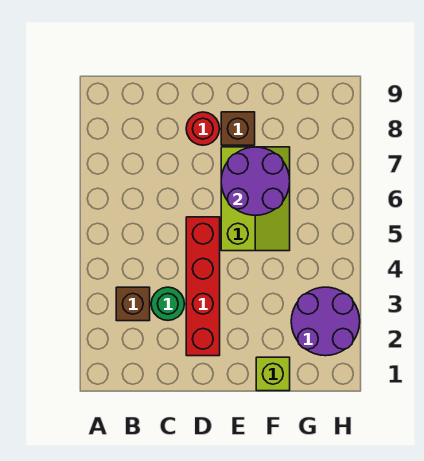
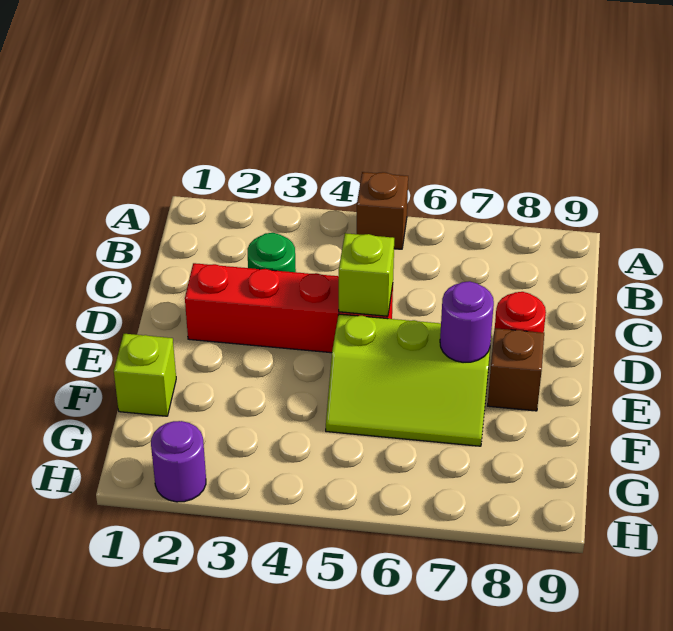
brown 1x1 brick [116,287,150,321] -> brown 1x1 brick moved to [357,172,408,249]
none -> lime 1x1 brick [339,233,394,316]
purple 2x2 round brick [221,147,290,215] -> purple 1x1 round brick [440,281,494,362]
purple 2x2 round brick [291,287,360,356] -> purple 1x1 round brick [151,421,206,502]

